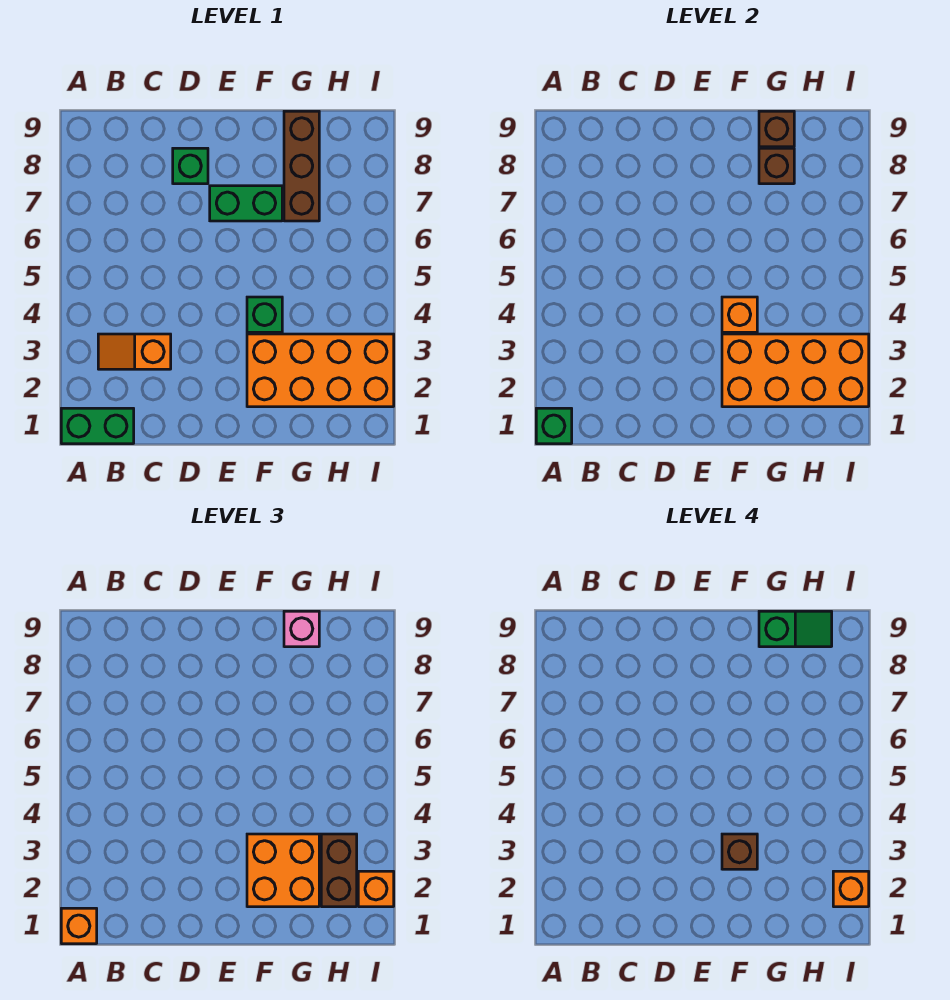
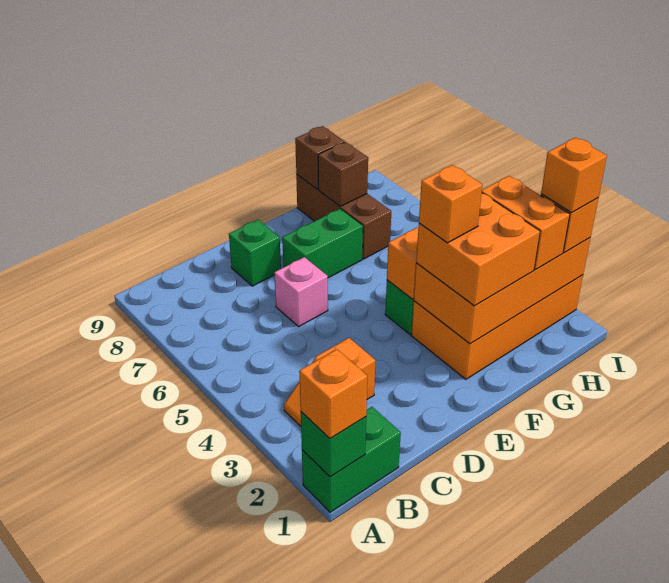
brown 1x1 brick [722,834,757,869] -> orange 1x1 brick [419,165,482,243]
pink 1x1 brick [284,611,319,647] -> pink 1x1 brick moved to [274,257,328,326]
green 1x2 slope [759,611,832,647] -> none
brown 1x2 brick [321,834,357,907] -> orange 1x2 brick [482,176,570,270]

